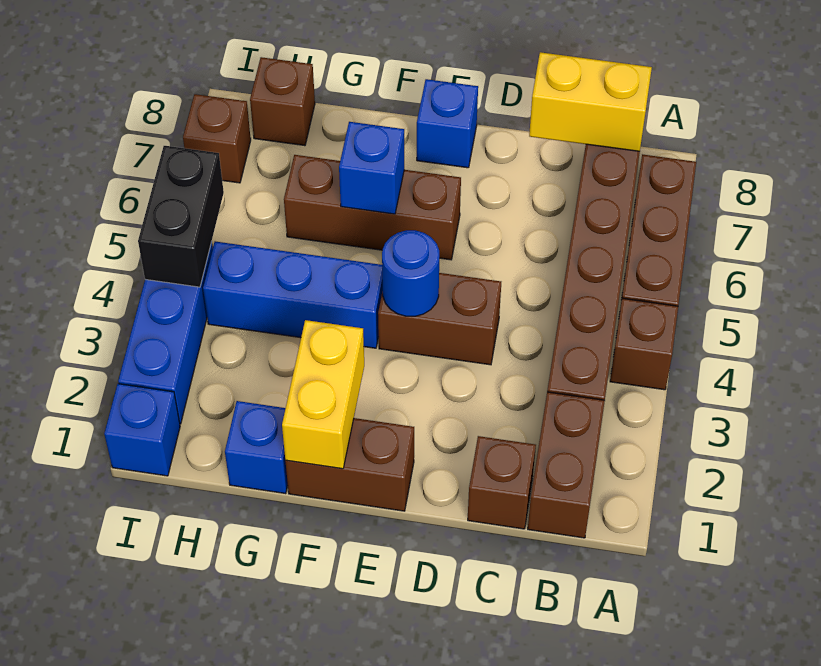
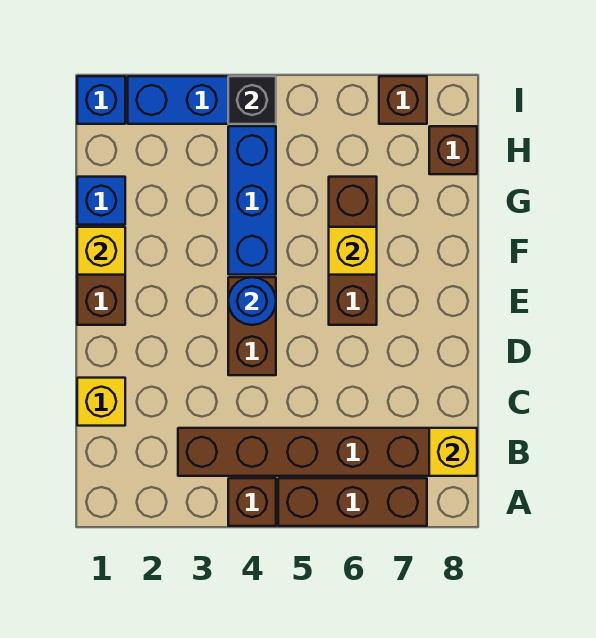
brown 1x2 brick [528,392,605,538] -> none
yellow 1x2 brick [529,52,652,151] -> yellow 1x1 brick [429,428,477,476]
brown 1x1 brick [468,436,536,529] -> yellow 1x1 brick [77,378,125,426]
blue 1x1 brick [417,79,478,168] -> none
yellow 1x2 brick [282,320,364,469] -> yellow 1x1 brick [77,227,125,275]
blue 1x1 brick [339,122,404,214] -> yellow 1x1 brick [329,227,377,275]
black 1x2 brick [138,146,224,287] -> black 1x1 brick [228,76,276,124]

